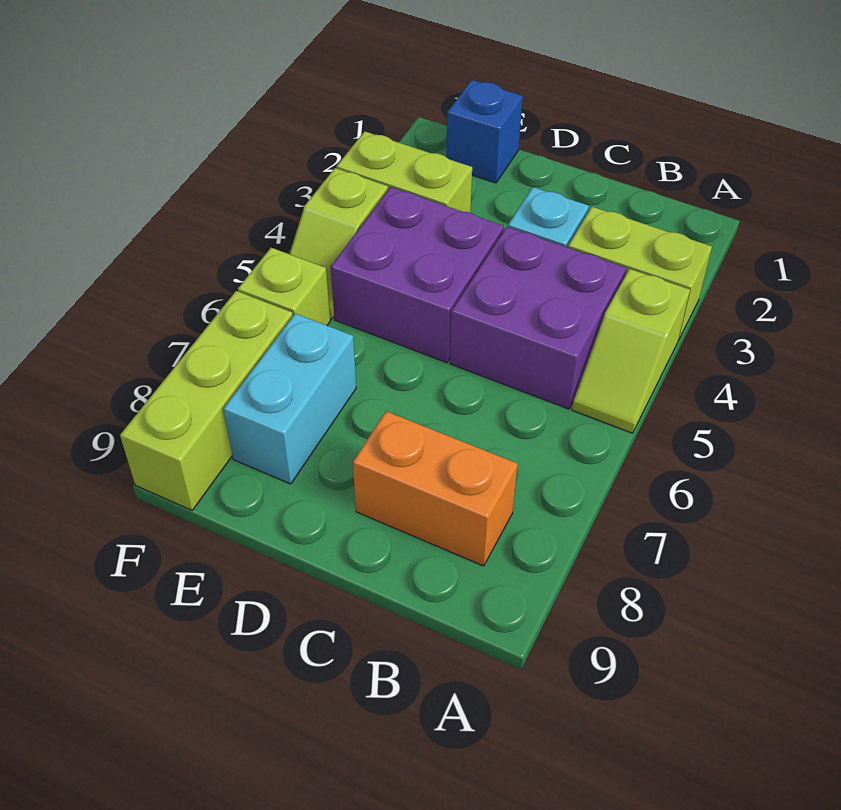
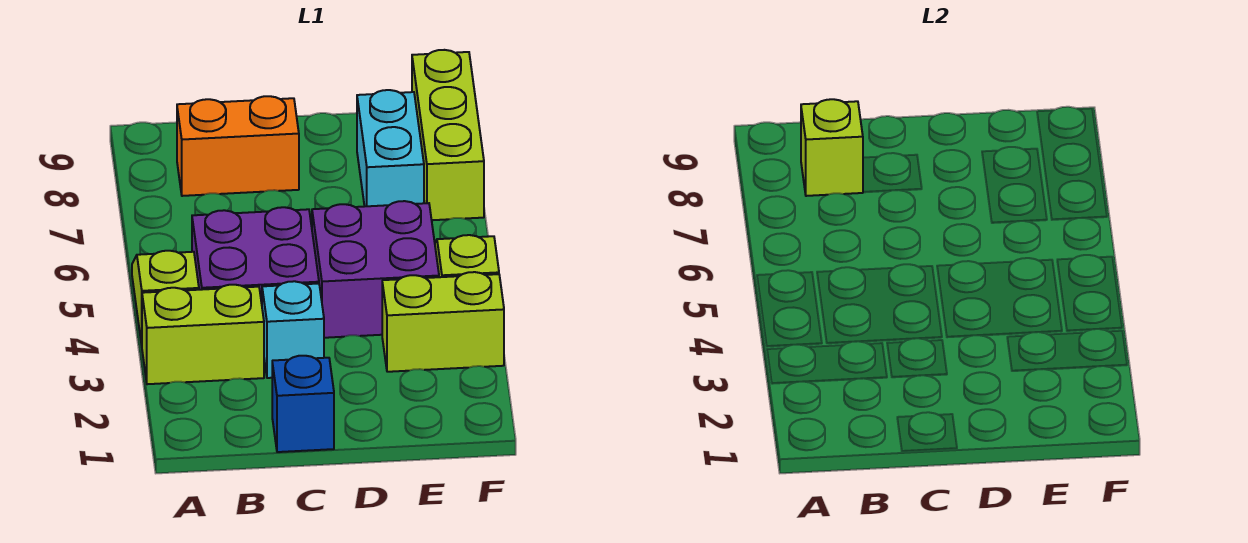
blue 1x1 brick [446,80,523,183] -> blue 1x1 brick moved to [272,356,334,452]
lime 1x1 brick [238,248,330,325] -> lime 1x1 brick moved to [801,99,863,196]

